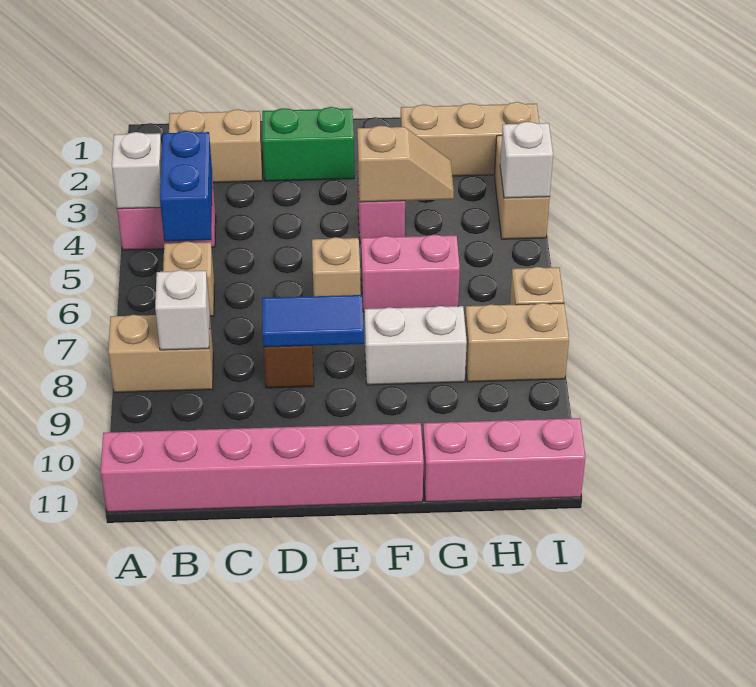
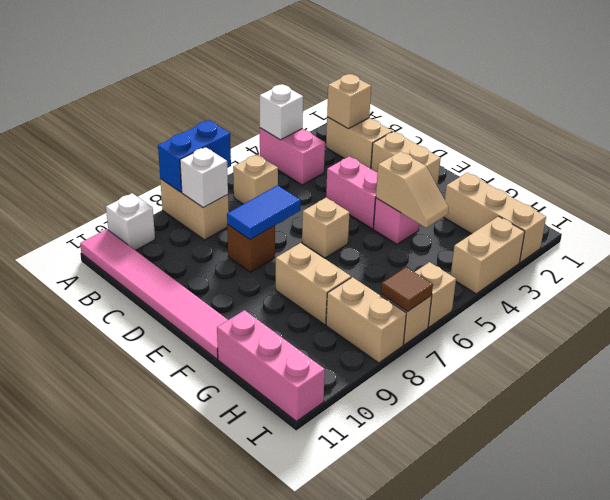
pink 1x6 brick [101,423,424,512] -> pink 1x6 tile [80,229,228,359]
none -> tan 1x1 brick [327,74,371,129]
blue 1x2 brick [160,131,212,241] -> blue 1x2 brick moved to [158,120,231,192]
green 1x2 brick [262,107,354,181] -> tan 1x2 brick [371,132,441,186]
blue 1x2 tile [262,295,364,347] -> blue 1x2 tile turned to [227,185,301,240]
pink 1x2 brick [361,234,460,312] -> pink 1x2 brick moved to [326,156,377,229]
white 1x2 brick [365,306,467,385] -> tan 1x2 brick [276,243,351,325]
white 1x1 brick [500,122,553,198] -> white 1x1 brick moved to [106,193,155,250]
none -> tan 1x1 brick [415,262,456,327]
none -> brown 1x1 tile [381,267,433,312]

